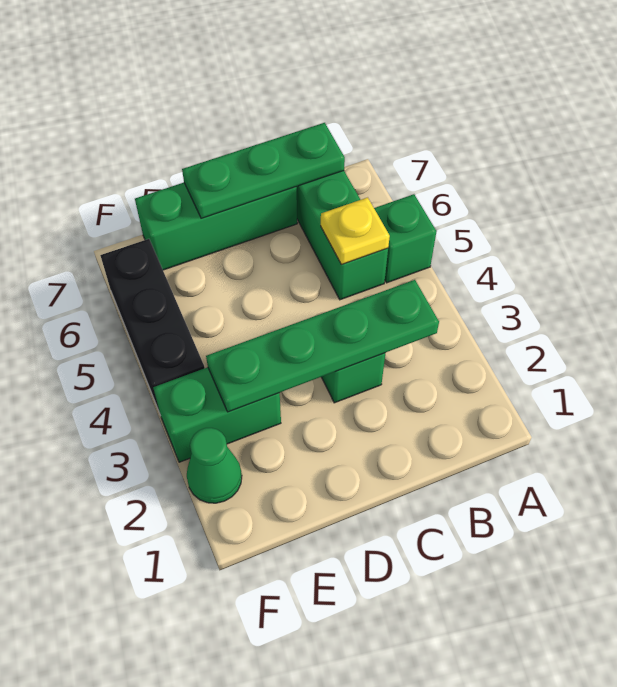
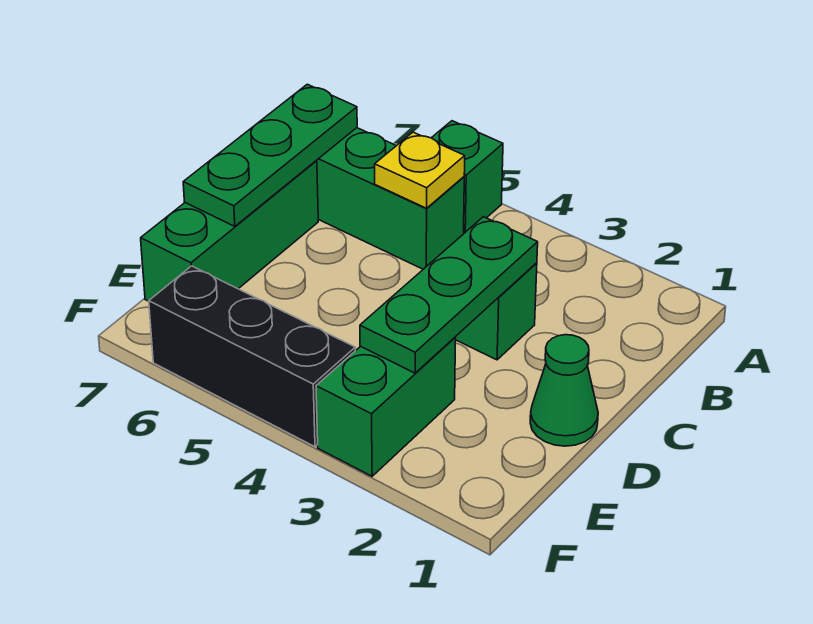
green 1x4 plate [206,280,439,412] -> green 1x3 plate [360,217,538,373]
green 1x1 cone [187,428,242,503] -> green 1x1 cone moved to [530,335,598,446]

